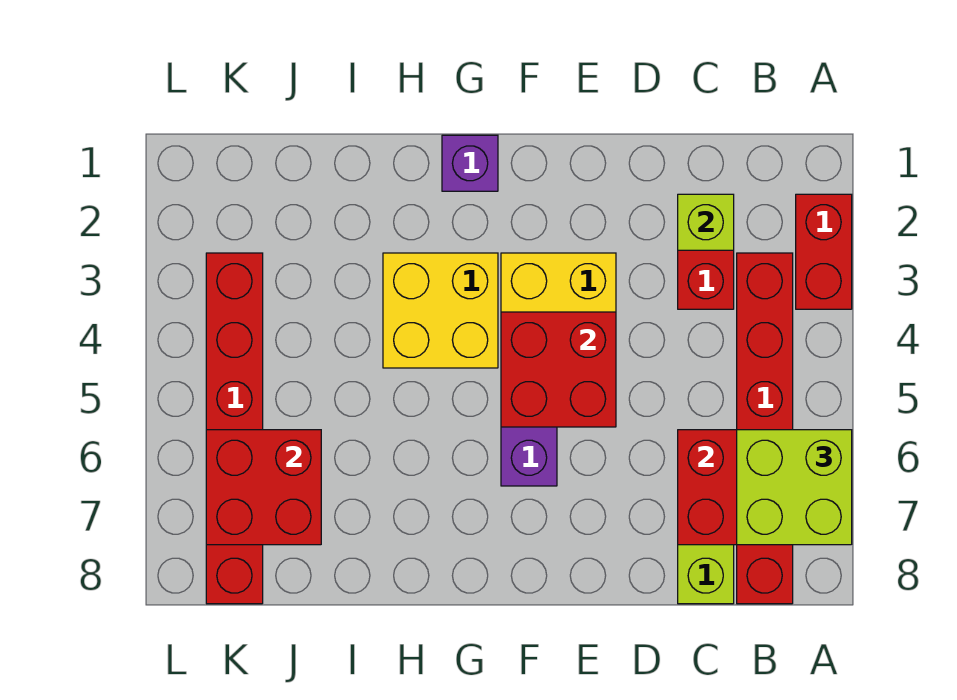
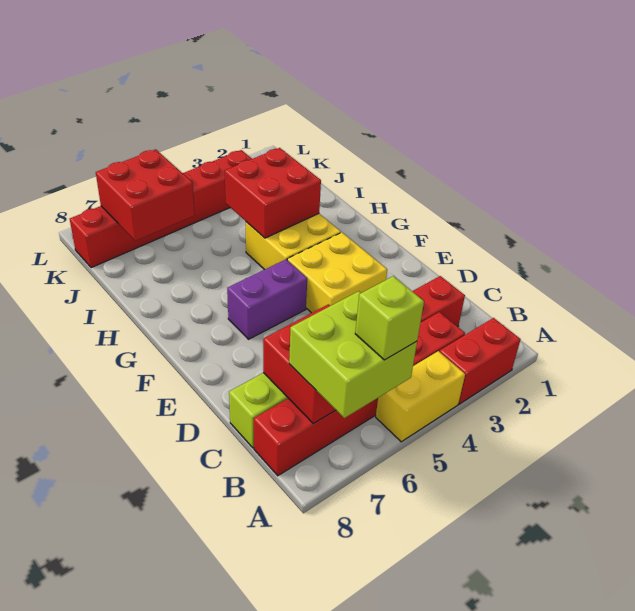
none -> yellow 1x2 brick [376,351,465,442]
lime 1x1 brick [678,194,734,250] -> lime 1x1 brick moved to [355,276,424,360]
red 2x2 brick [501,312,616,427] -> red 2x2 brick moved to [225,148,321,238]
purple 1x1 brick [442,135,498,191] -> none

